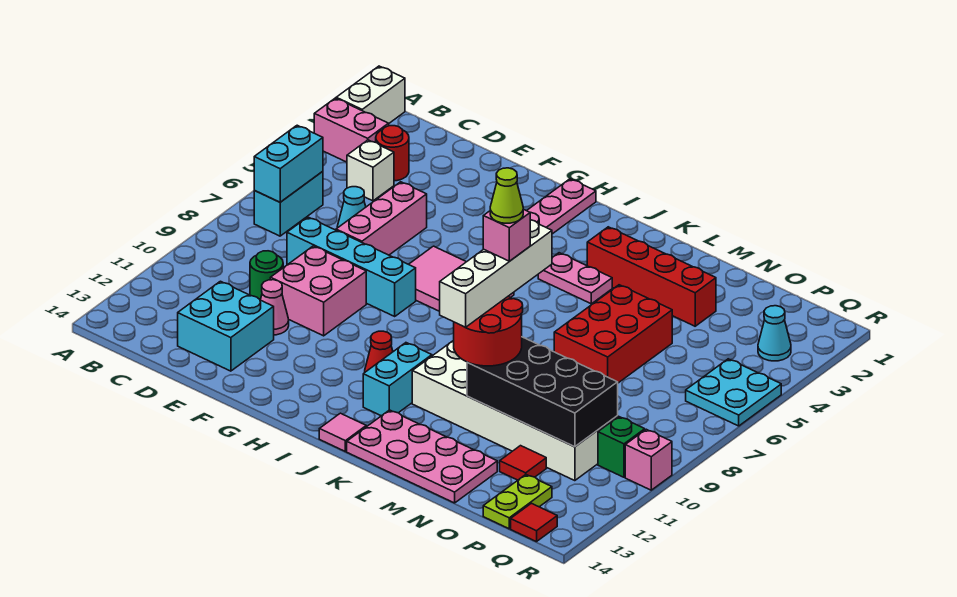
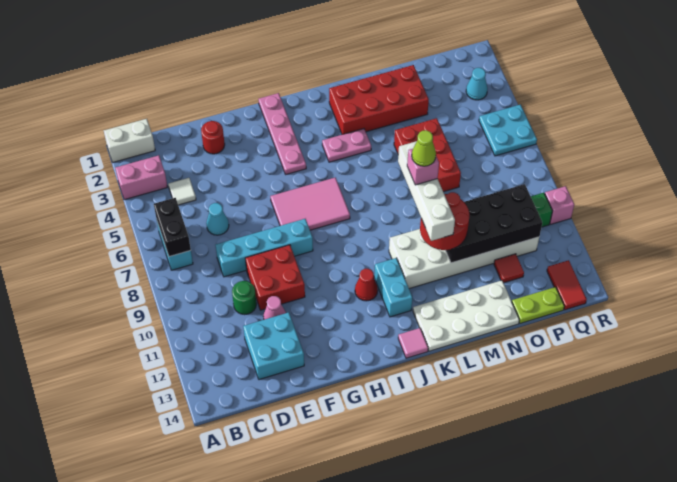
white 1x2 brick [336,66,405,123] -> white 1x2 brick turned to [104,119,155,163]
cyan 1x2 brick [254,125,323,202] -> black 1x2 brick [154,198,191,257]
red 1x1 round brick [376,126,409,181] -> red 1x1 round brick moved to [201,121,225,154]
white 1x1 brick [347,140,394,201] -> white 1x1 tile [168,178,196,205]
pink 1x3 brick [336,182,427,255] -> none
pink 2x2 brick [270,246,366,336] -> red 2x2 brick [245,245,305,310]
red 1x4 brick [587,227,716,326] -> red 2x4 brick [329,65,429,135]
pink 2x4 plate [347,410,497,503] -> white 2x4 plate [413,280,519,351]
lime 1x2 plate [483,475,552,529] -> lime 1x2 plate turned to [512,287,564,323]
red 1x1 tile [511,503,557,542] -> red 1x2 tile [547,260,587,310]

